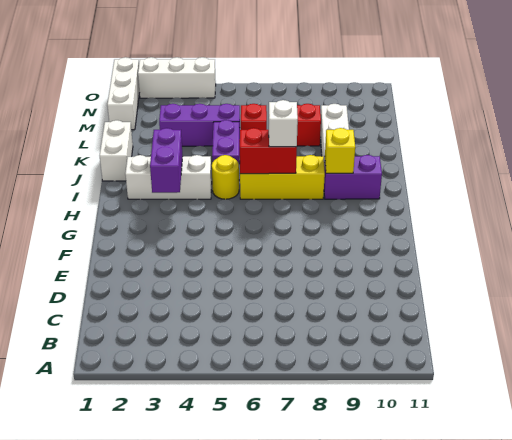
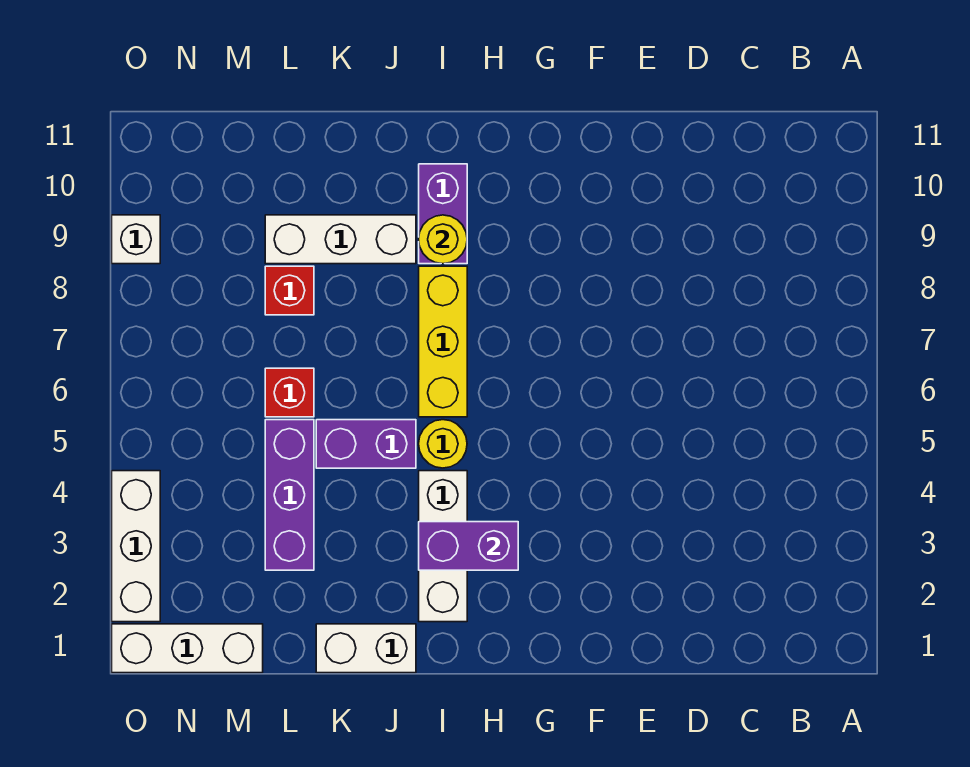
red 1x2 brick [240,128,297,174] -> none
white 1x1 brick [269,100,298,147] -> white 1x1 brick moved to [112,215,160,264]
yellow 1x1 brick [325,128,355,173] -> yellow 1x1 round brick [419,215,467,264]

